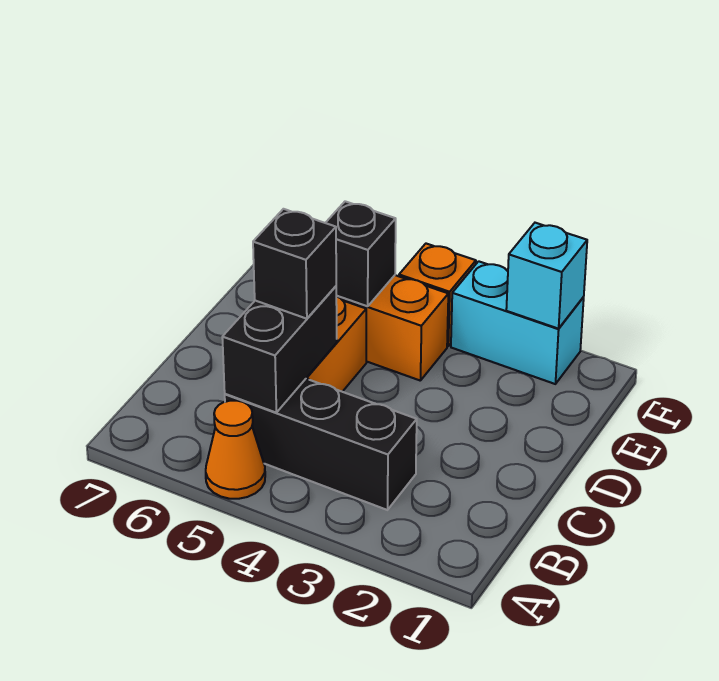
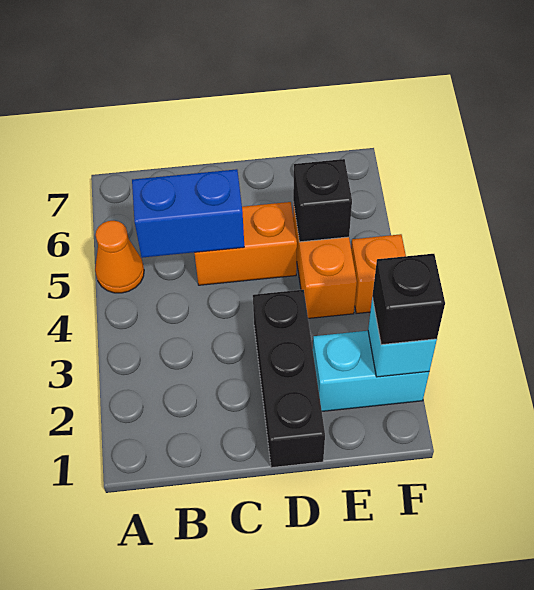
black 1x3 brick [225,379,417,510] -> black 1x3 brick moved to [253,290,325,468]
black 1x2 brick [222,286,337,412] -> blue 1x2 brick [132,169,244,258]
black 1x1 brick [253,209,336,319] -> black 1x1 brick moved to [372,254,445,345]
cyan 1x2 brick [451,261,584,384] -> cyan 1x2 brick turned to [313,331,429,411]

